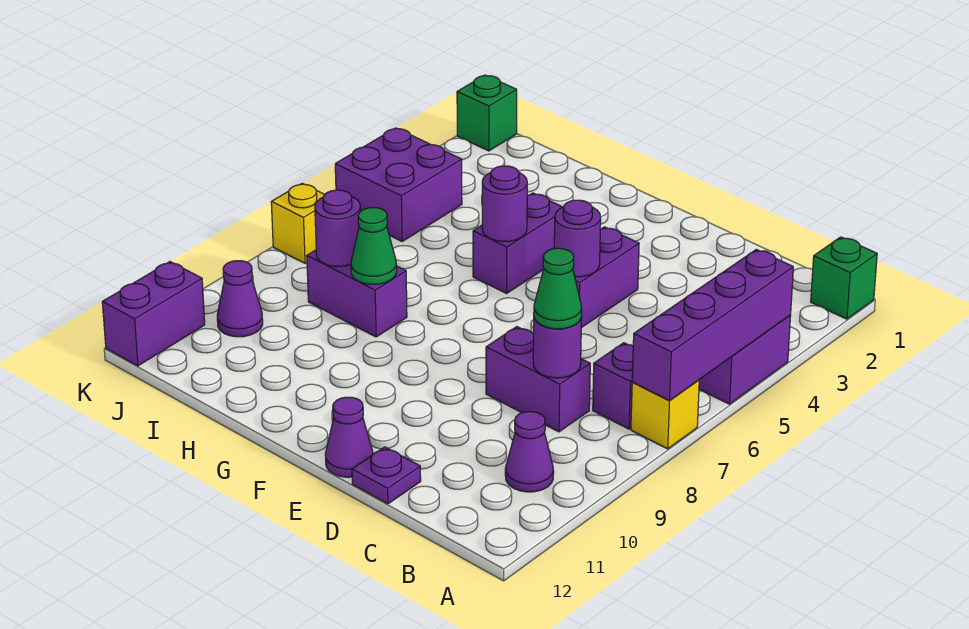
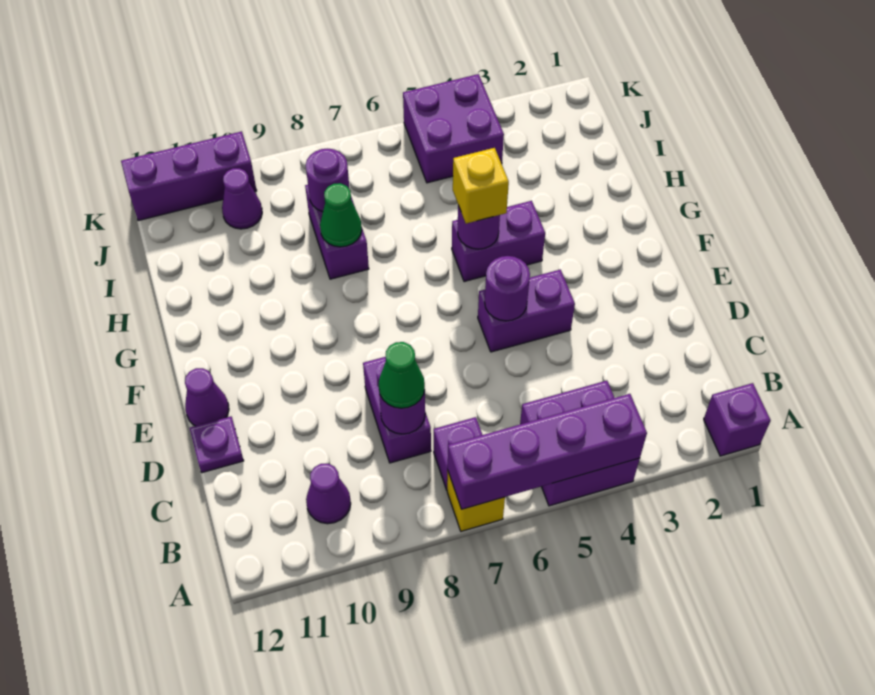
green 1x1 brick [811,237,877,319] -> purple 1x1 brick [704,383,771,456]
green 1x1 brick [457,75,517,151] -> none
yellow 1x1 brick [271,183,325,263] -> yellow 1x1 brick moved to [453,148,509,224]
purple 1x2 brick [102,262,205,366] -> purple 1x3 brick [121,131,257,221]

